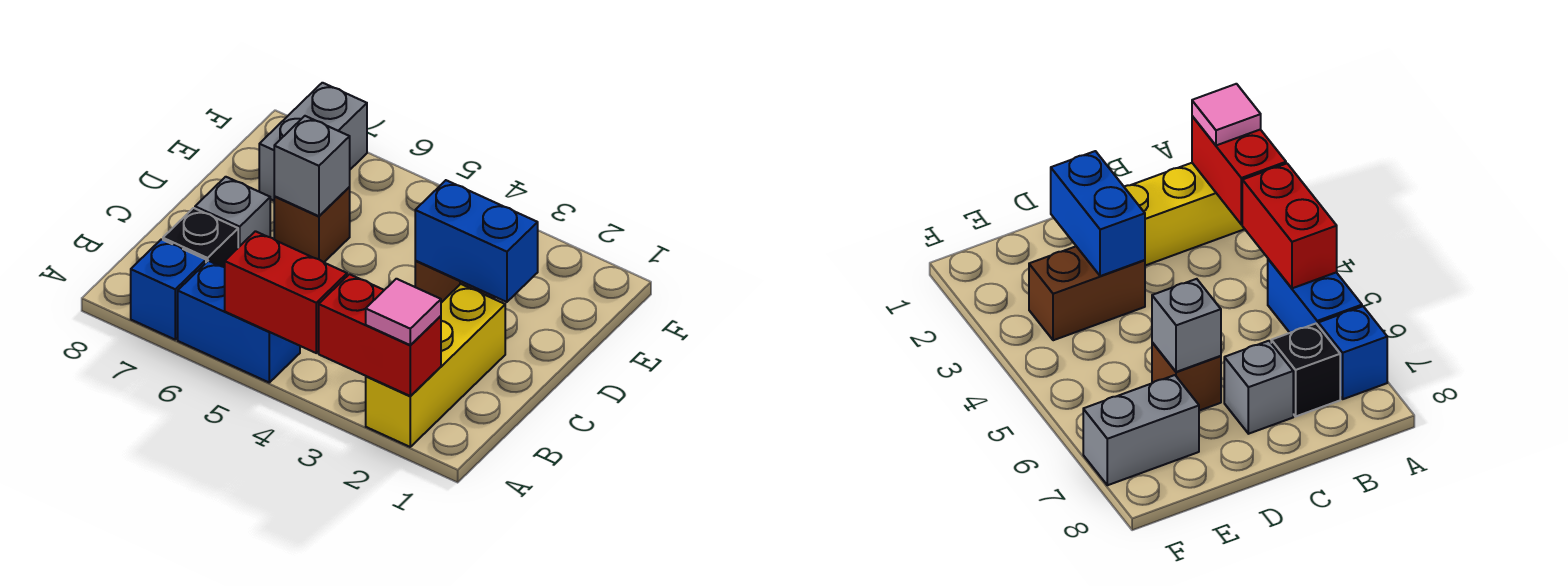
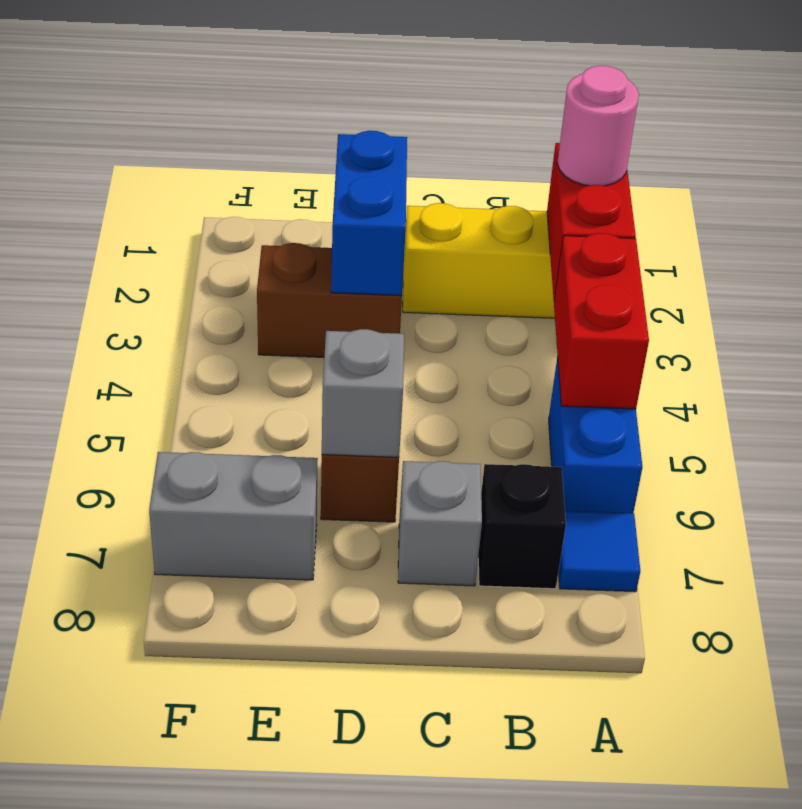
pink 1x1 tile [366,279,441,345] -> pink 1x1 round brick [557,66,639,186]
blue 1x1 brick [131,239,206,339] -> blue 1x1 tile [559,511,640,592]

